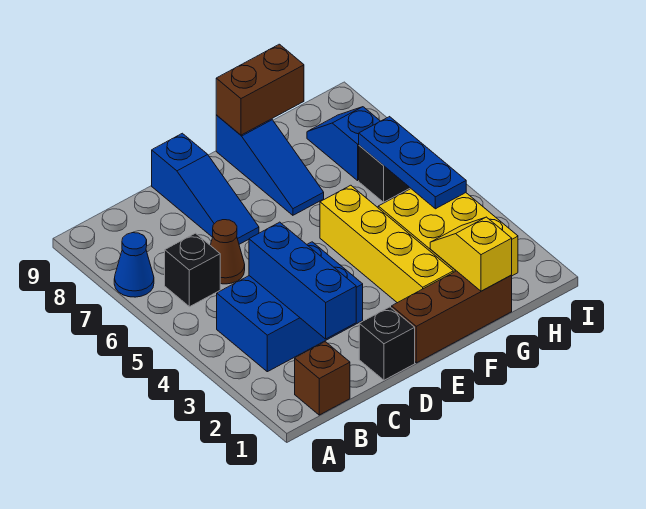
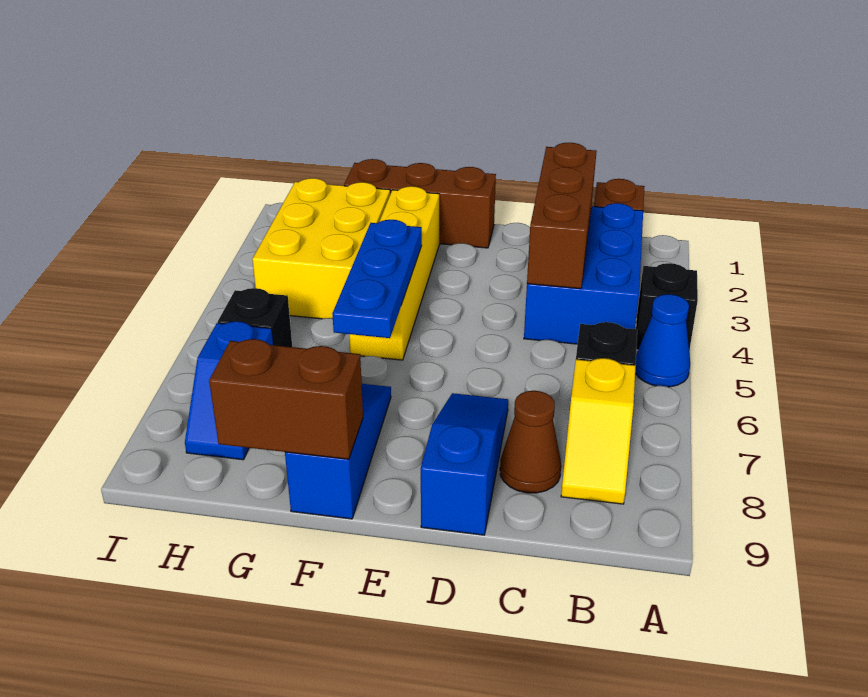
blue 1x1 cone [114,233,154,297] -> blue 1x1 cone moved to [635,294,690,387]
blue 2x3 brick [217,242,363,372] -> blue 2x3 brick turned to [524,203,643,344]
blue 1x3 brick [249,222,356,339] -> brown 1x3 brick [527,143,596,289]
brown 1x1 cone [210,220,245,284] -> brown 1x1 cone moved to [500,391,561,493]
black 1x1 brick [359,307,415,380] -> black 1x1 brick moved to [636,263,698,350]
yellow 1x2 slope [430,217,512,291] -> yellow 1x2 slope moved to [561,358,636,504]
blue 1x3 plate [359,117,466,209] -> blue 1x3 plate moved to [332,220,422,338]

